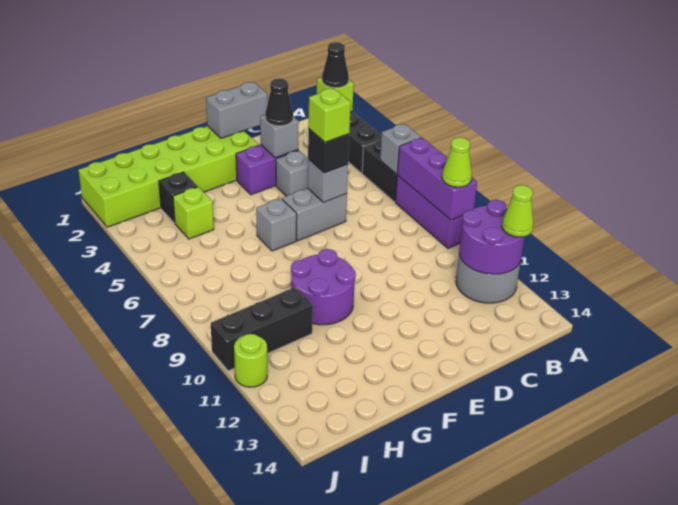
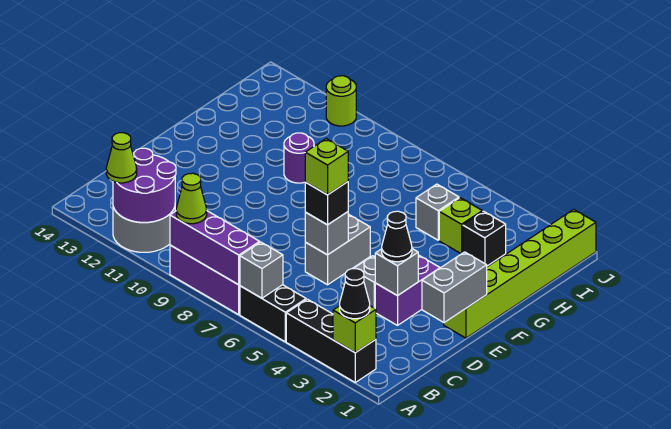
lime 2x6 brick [78,126,259,227] -> lime 1x6 brick [444,209,596,338]
grey 1x1 brick [256,198,297,251] -> grey 1x1 brick moved to [416,184,459,240]
purple 2x2 round brick [291,249,356,325] -> purple 1x1 round brick [284,133,314,183]
black 1x3 brick [211,287,313,371] -> none

